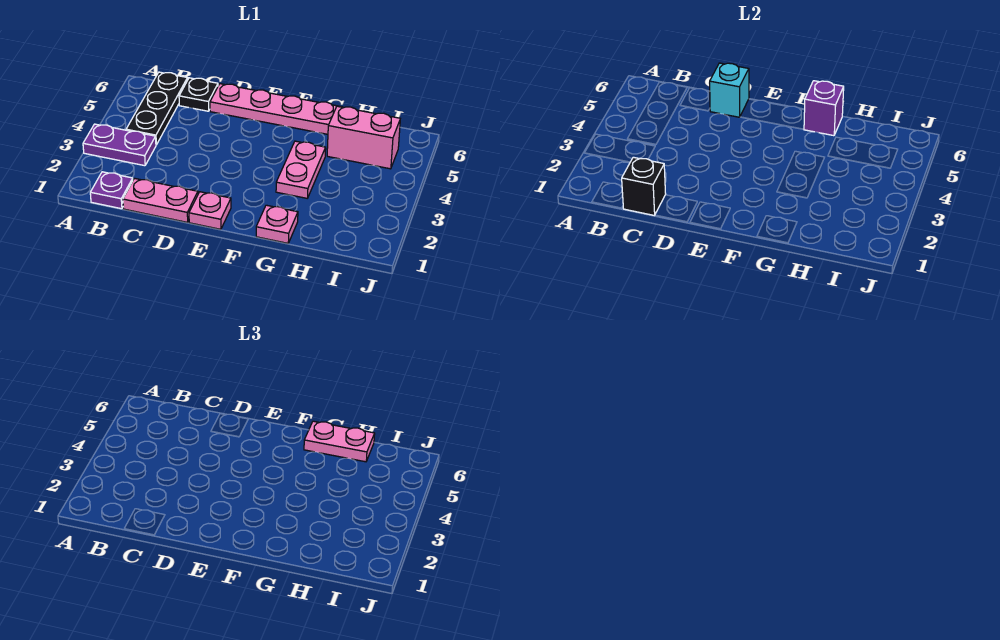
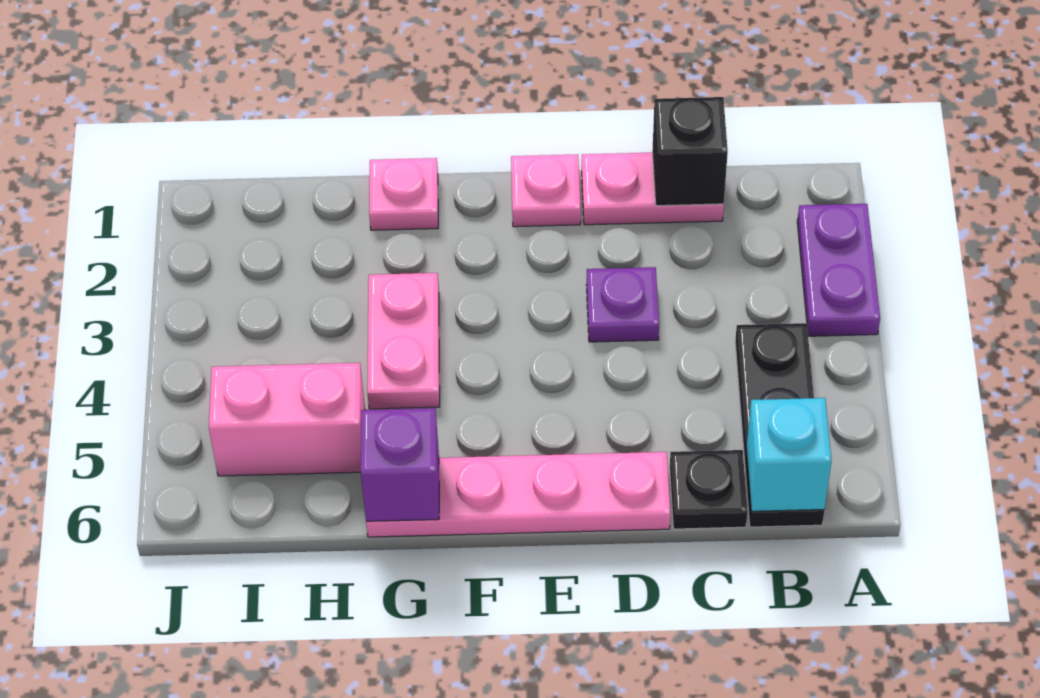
purple 1x2 plate [83,124,156,166] -> purple 1x2 plate turned to [797,204,880,336]
purple 1x1 plate [90,172,133,209] -> purple 1x1 plate moved to [586,267,659,342]
cyan 1x1 brick [710,63,749,117] -> cyan 1x1 brick moved to [746,398,832,511]
pink 1x2 plate [304,421,375,462] -> none

